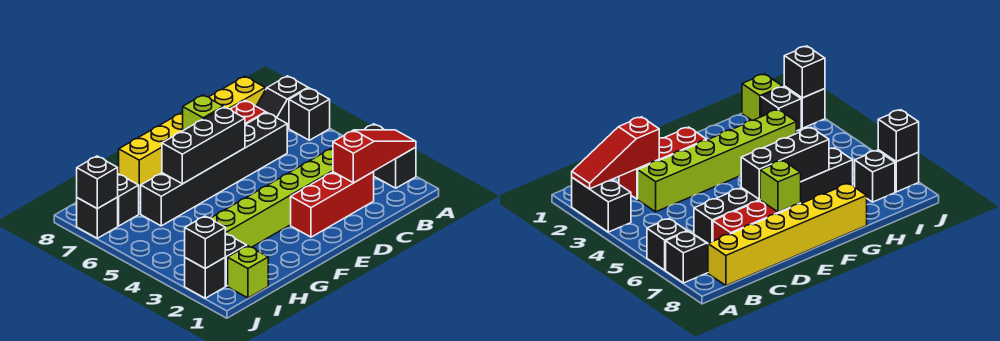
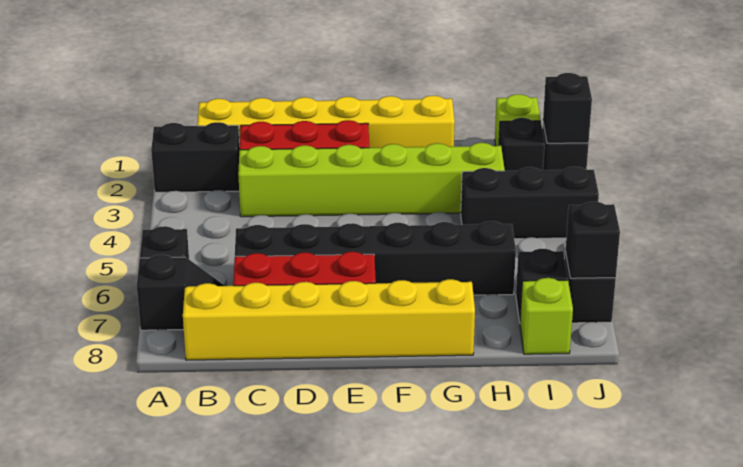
black 1x2 brick [364,124,416,188] -> black 1x2 brick turned to [151,122,240,192]
red 1x3 slope [333,130,416,183] -> none
none -> yellow 1x6 brick [197,96,455,148]
black 1x3 brick [162,107,245,184] -> black 1x3 brick moved to [461,167,599,239]
lime 1x1 brick [183,95,223,130] -> lime 1x1 brick moved to [520,278,573,354]

